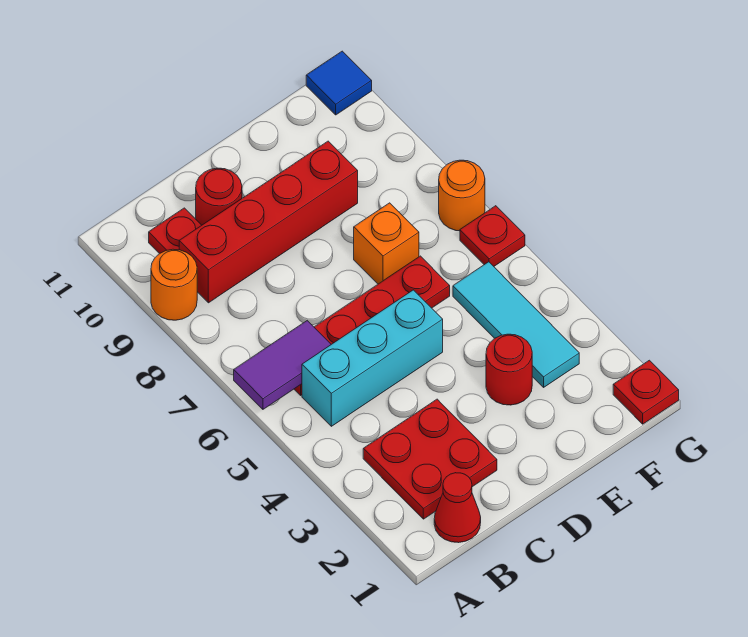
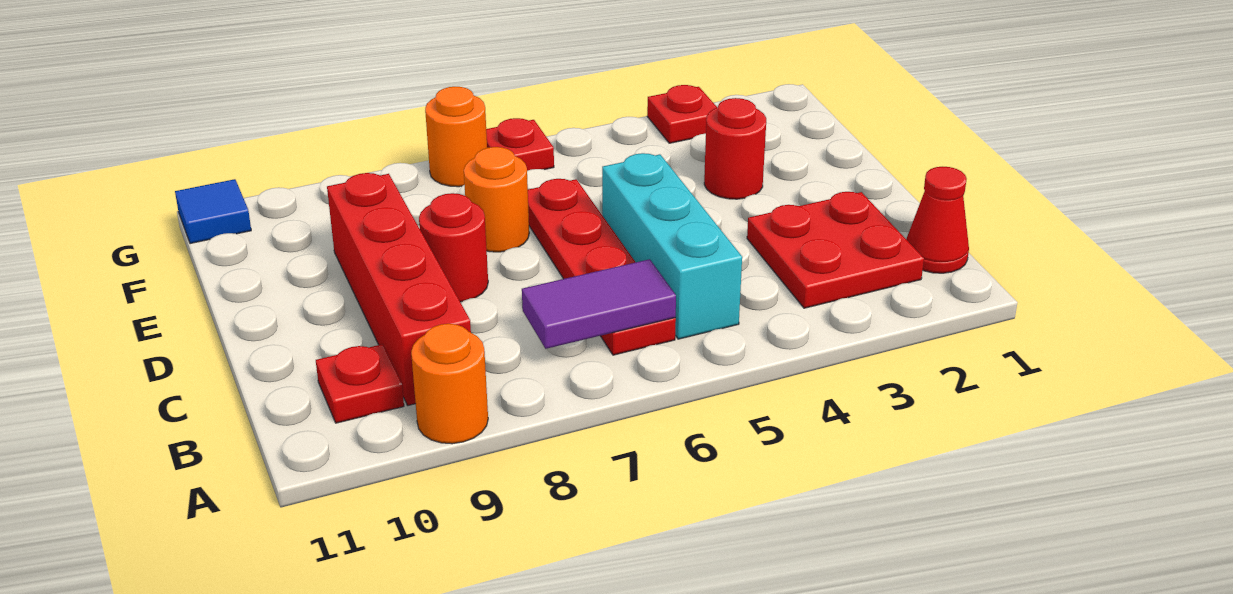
purple 1x2 tile [234,321,331,409] -> purple 1x2 tile turned to [522,259,676,349]
red 1x1 round brick [196,168,242,225] -> red 1x1 round brick moved to [419,193,488,302]
orange 1x1 brick [354,203,419,284] -> orange 1x1 round brick [464,147,529,252]
cyan 1x3 tile [453,262,579,387] -> none
red 1x1 plate [613,360,679,424] -> red 1x1 plate moved to [647,85,717,143]

